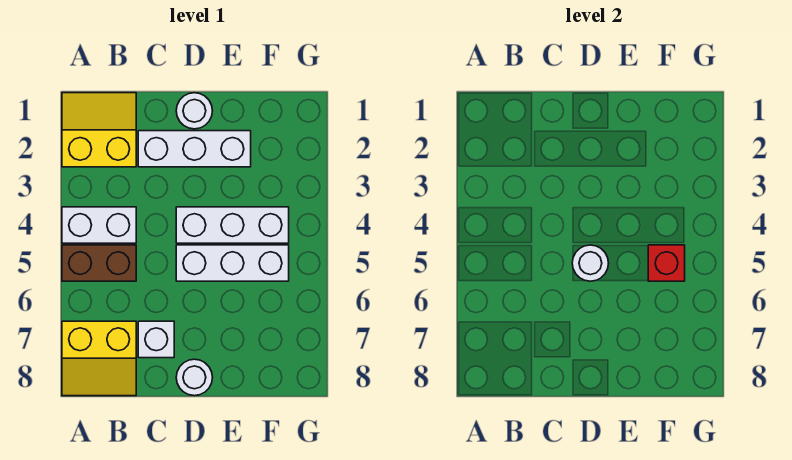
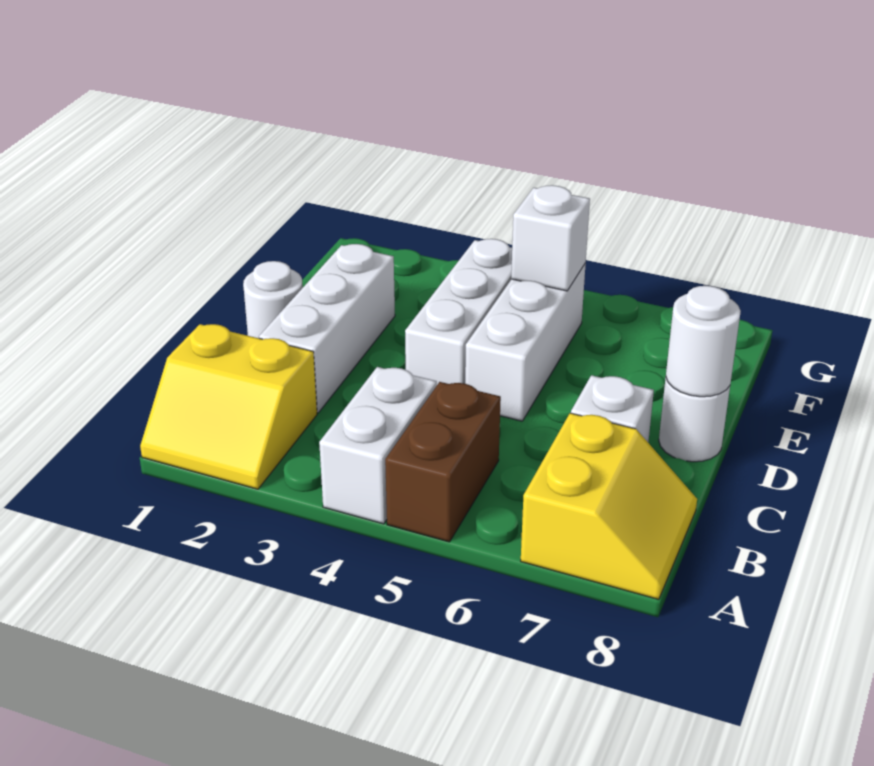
yellow 2x2 slope [62,93,136,167] -> yellow 2x2 slope turned to [140,324,317,489]
white 1x1 round brick [572,245,609,281] -> white 1x1 round brick moved to [666,286,741,397]
red 1x1 brick [648,245,685,281] -> white 1x1 brick [511,185,590,291]

